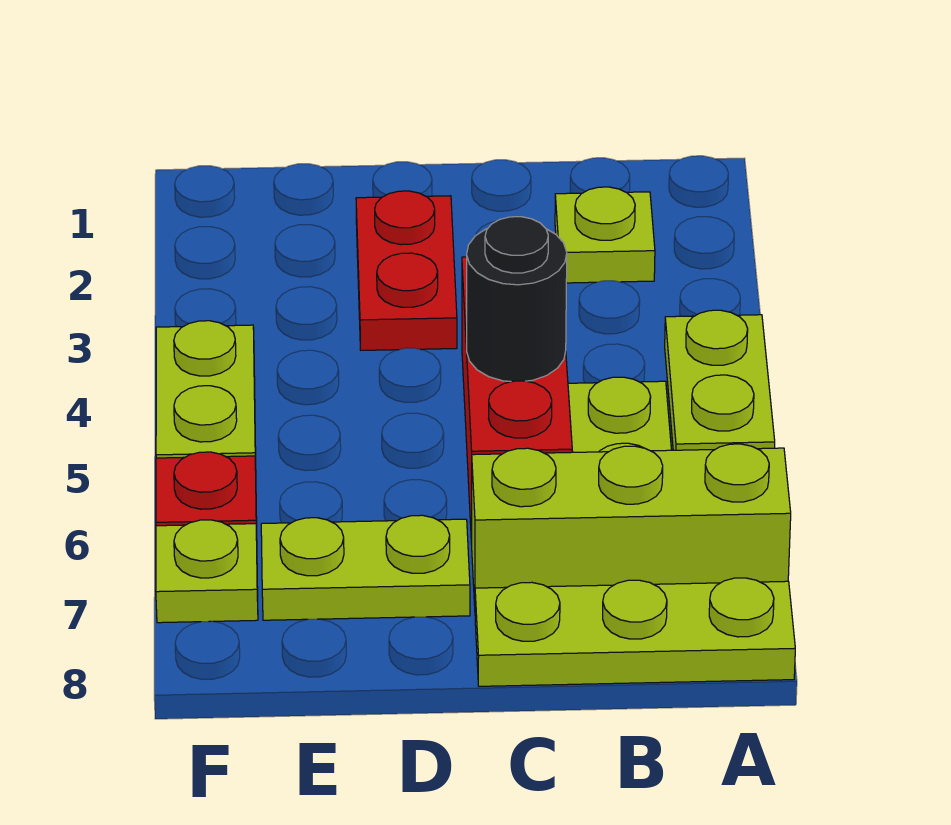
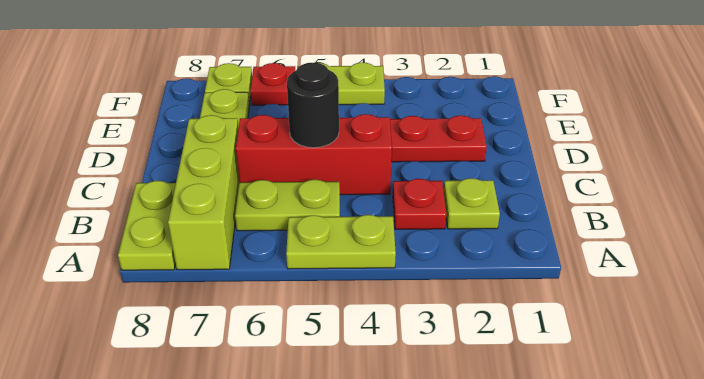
lime 1x3 plate [475,578,795,686] -> lime 1x2 plate [118,181,176,270]
none -> red 1x1 plate [393,179,446,229]

